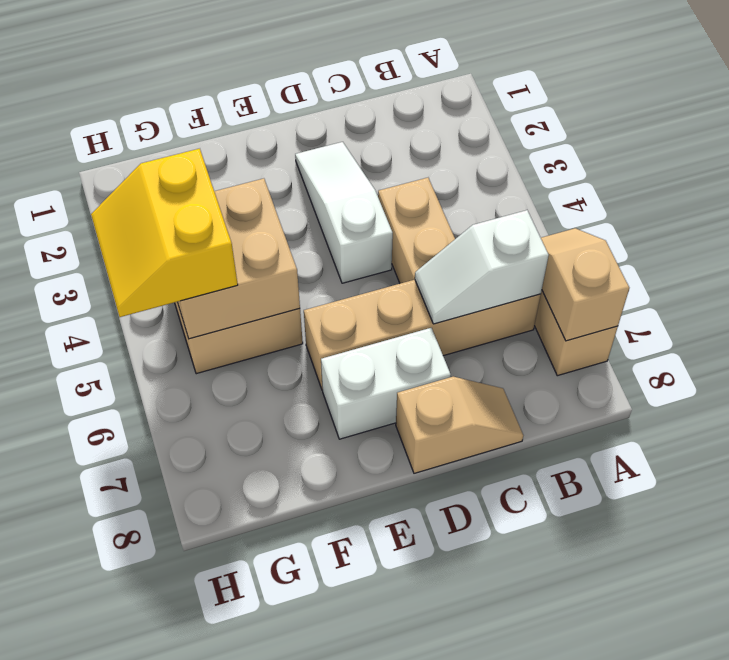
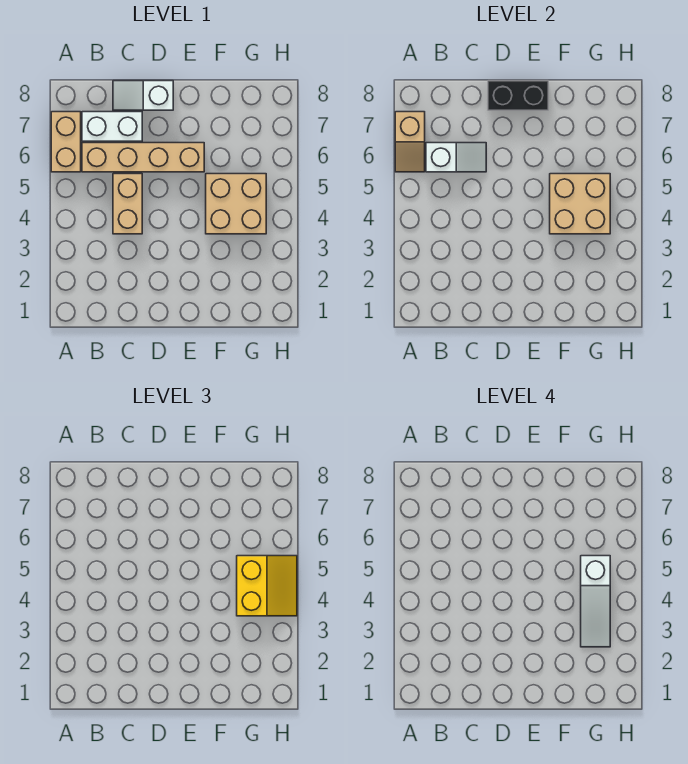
tan 1x2 slope [396,377,523,473] -> white 1x2 slope [113,81,173,110]
white 1x3 slope [295,142,393,283] -> white 1x3 slope moved to [581,556,610,647]
white 1x2 brick [321,328,451,439] -> white 1x2 brick moved to [82,112,142,141]
none -> black 1x2 brick [488,81,548,110]

